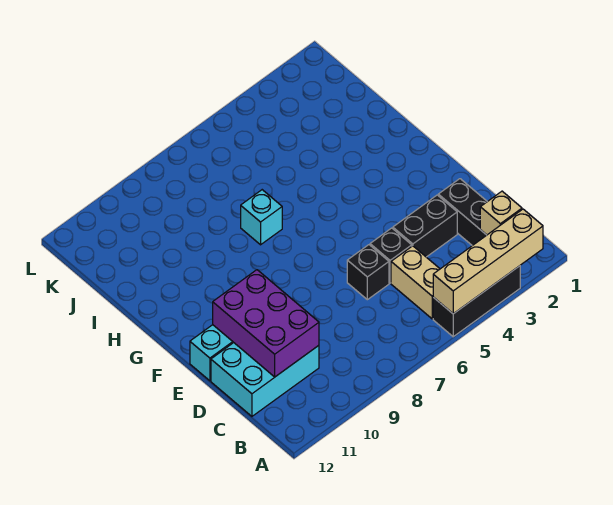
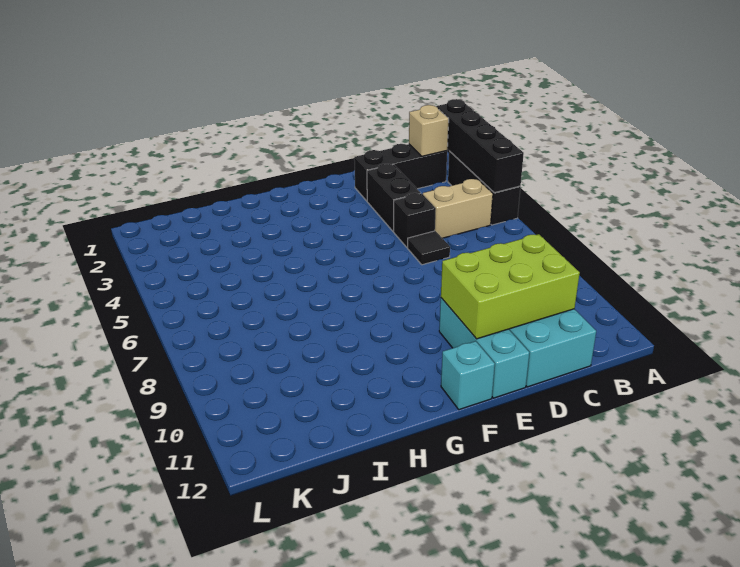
tan 1x4 brick [433,209,543,314] -> black 1x4 brick [436,99,524,193]
purple 2x3 brick [213,270,319,377] -> lime 2x3 brick [441,234,580,339]
black 1x1 brick [347,245,389,300] -> black 1x1 tile [408,231,450,265]
cyan 1x1 brick [241,190,282,245] -> cyan 1x1 brick moved to [441,341,495,410]

